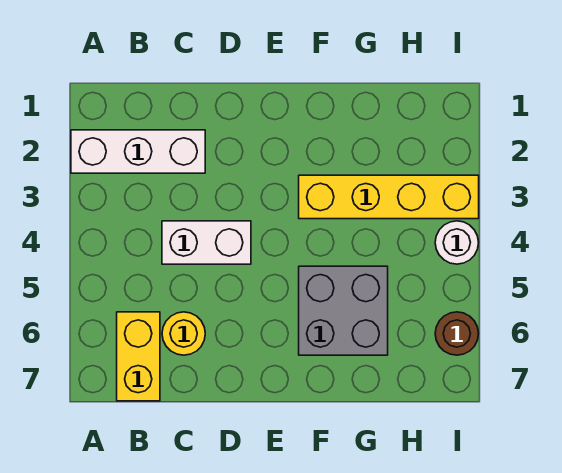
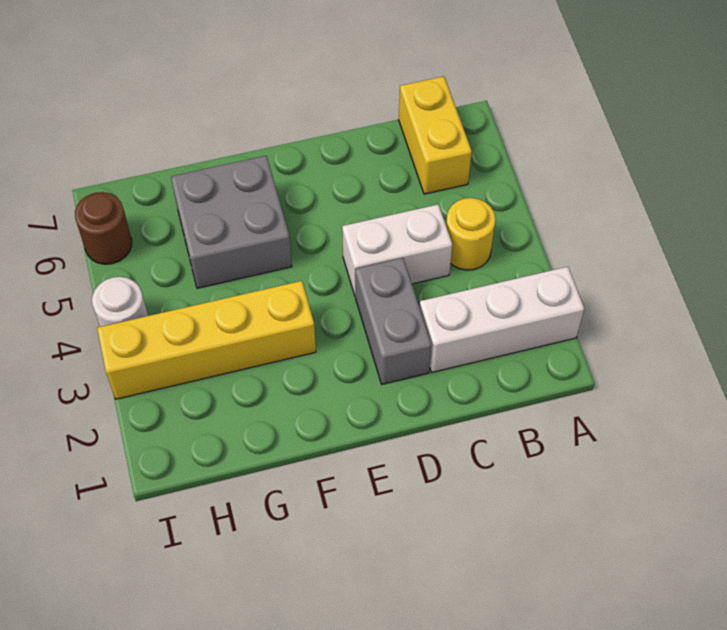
yellow 1x1 round brick [162,312,205,355] -> yellow 1x1 round brick moved to [446,198,496,270]
none -> grey 1x2 brick [355,258,431,384]

